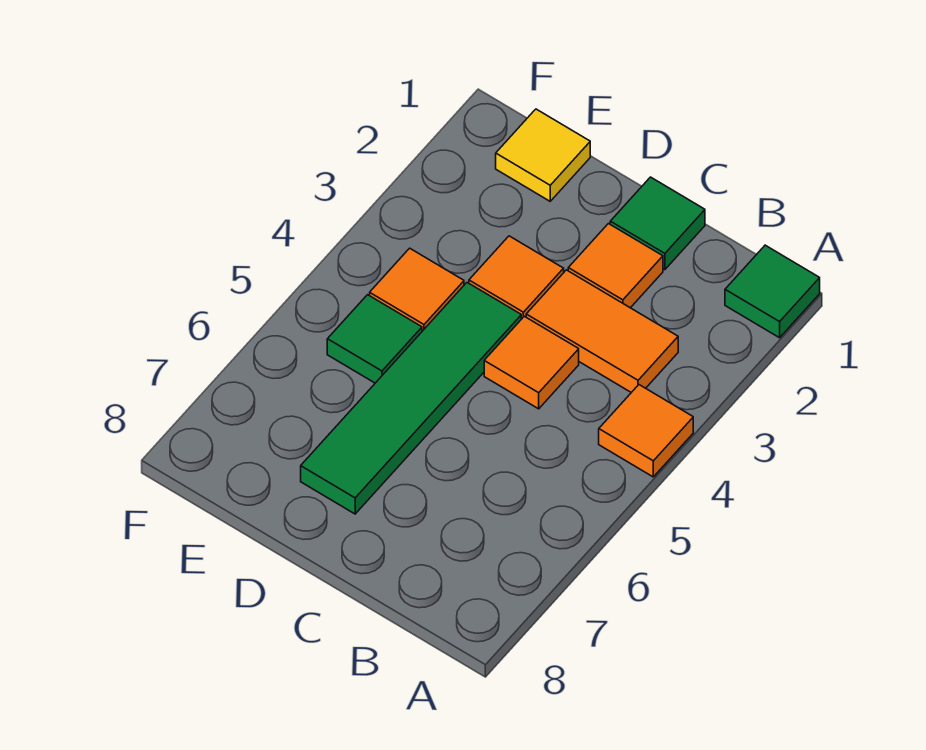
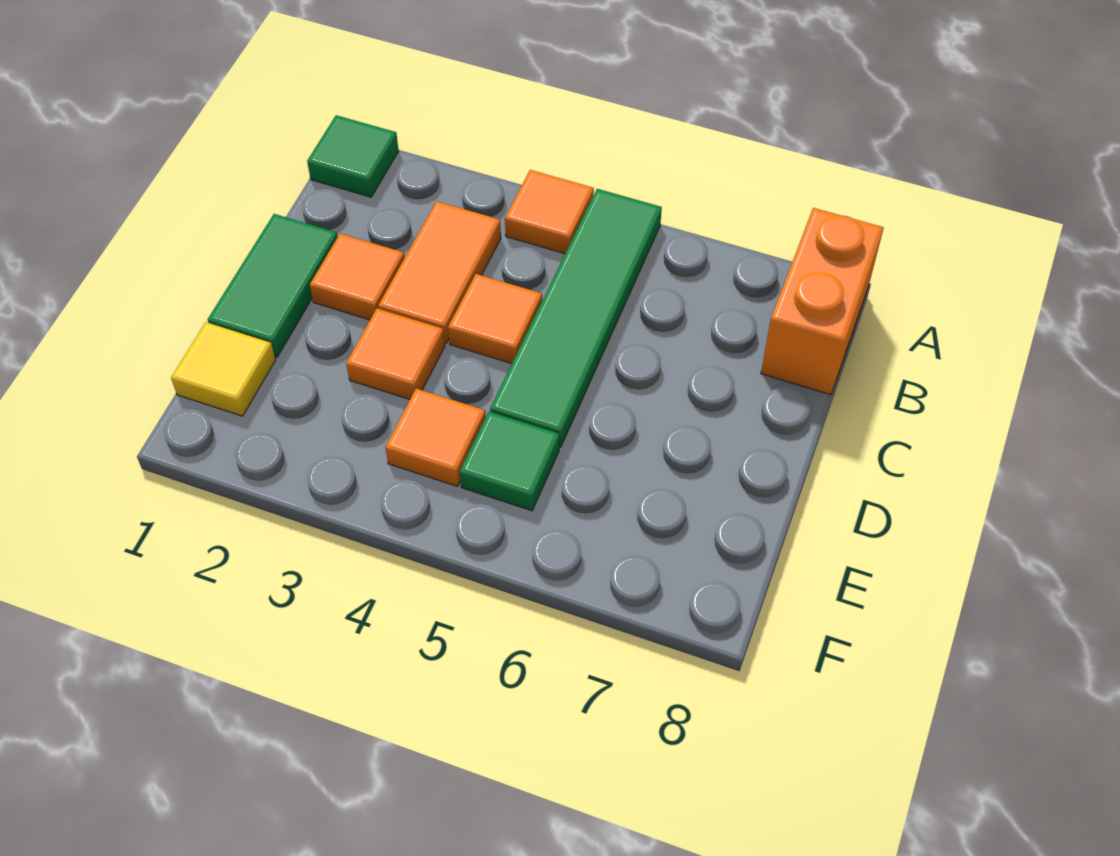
none -> orange 1x2 brick [761,208,884,395]
green 1x1 tile [610,177,705,270] -> green 1x2 tile [208,214,337,357]
green 1x4 tile [301,283,521,514] -> green 1x4 tile turned to [490,189,662,447]

